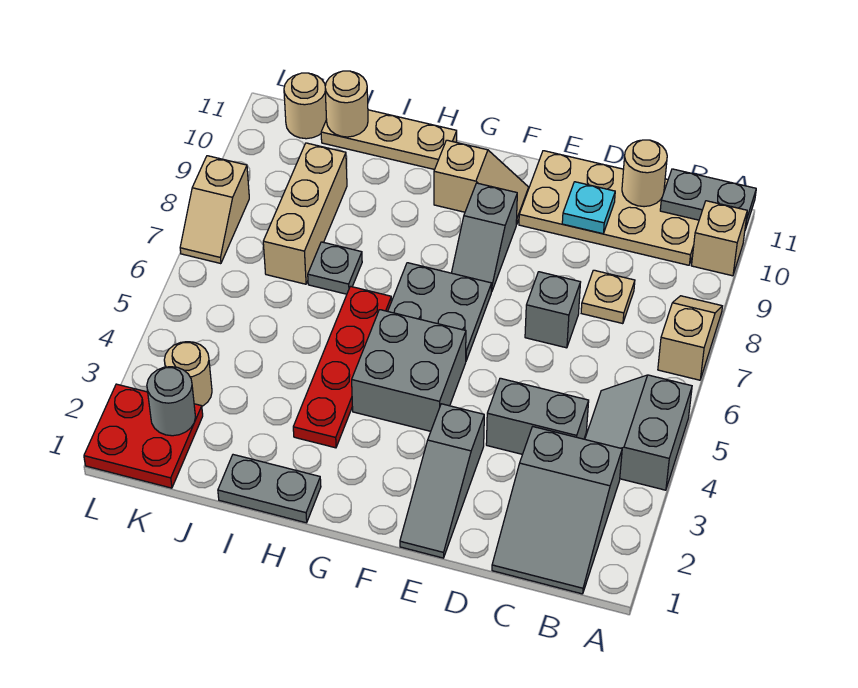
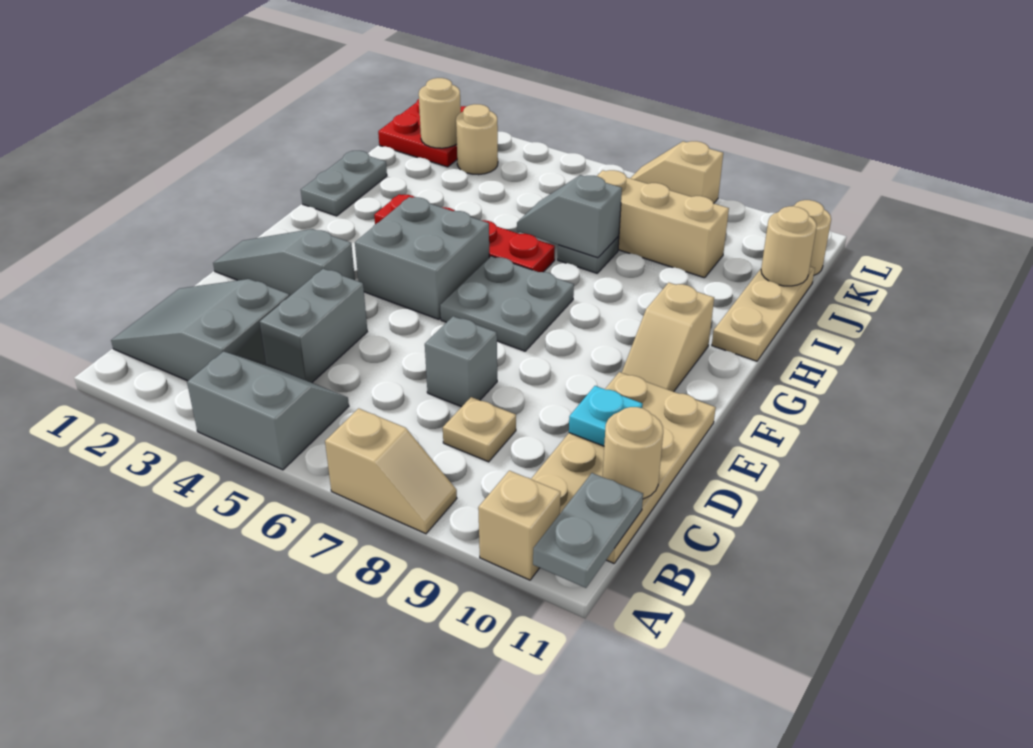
grey 1x2 slope [452,183,517,292] -> grey 1x2 slope moved to [517,175,622,258]
grey 1x1 round brick [147,367,195,436] -> tan 1x1 round brick [419,78,461,148]

